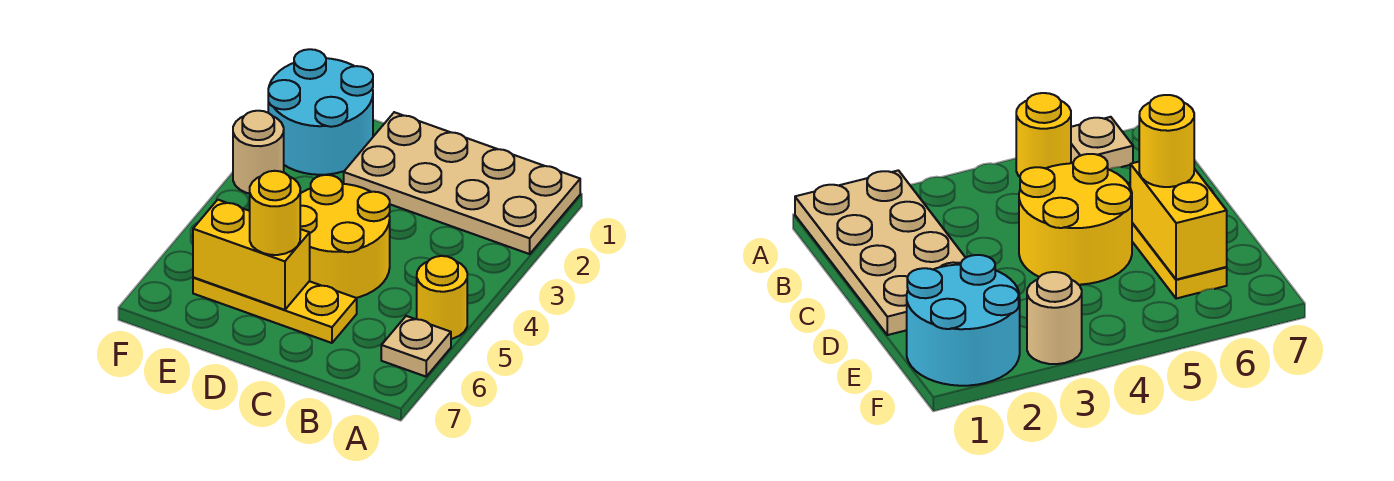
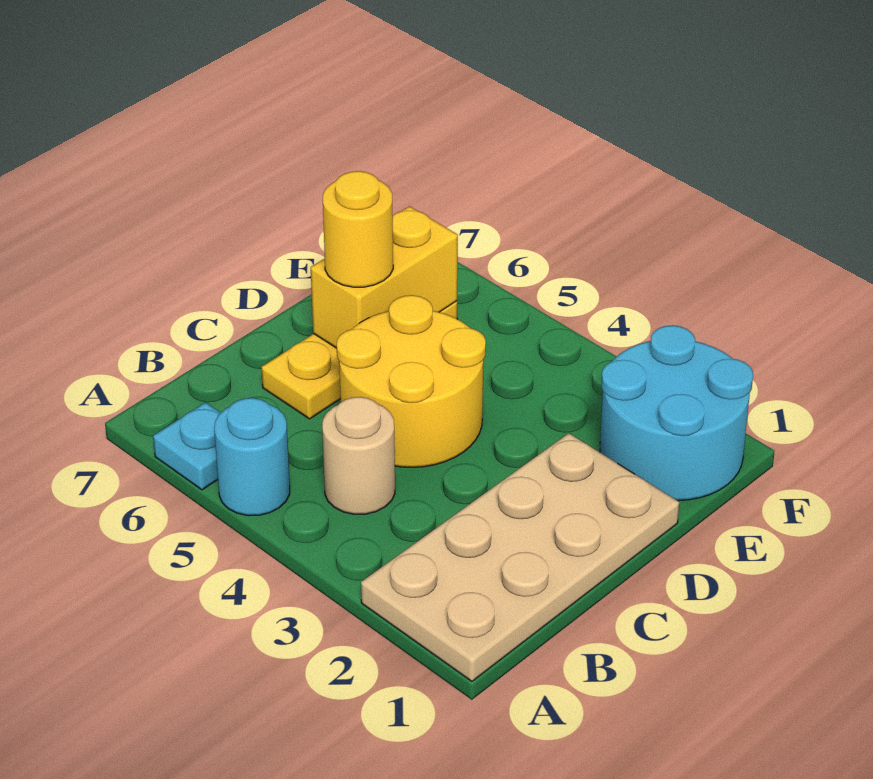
yellow 1x1 round brick [417,256,467,339] -> cyan 1x1 round brick [214,398,290,516]
tan 1x1 plate [381,316,451,377] -> cyan 1x1 plate [153,402,220,490]
tan 1x1 round brick [233,111,284,194] -> tan 1x1 round brick moved to [322,397,395,514]

